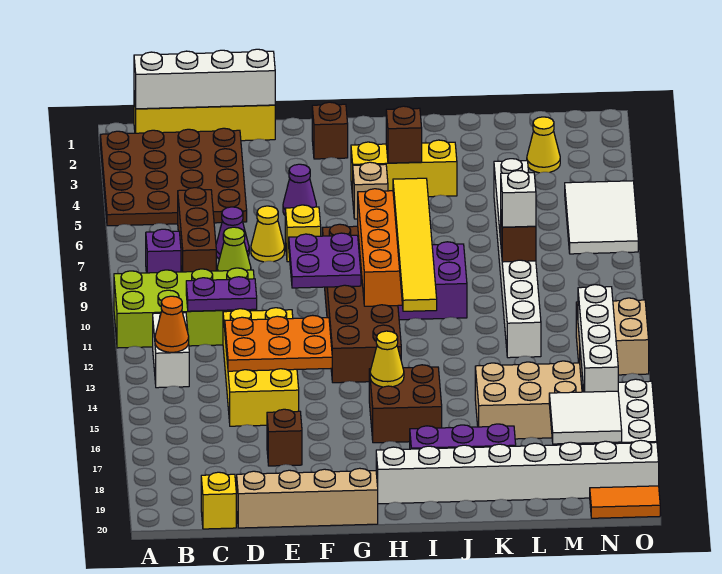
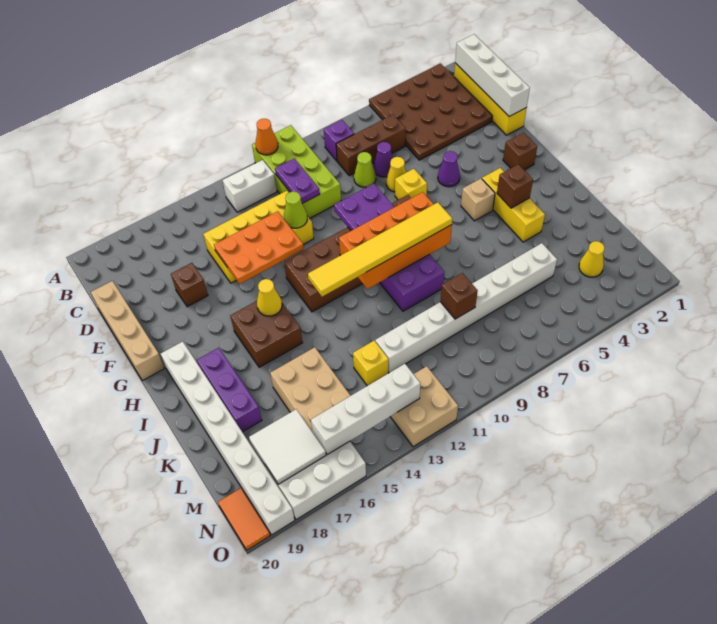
orange 1x1 cone [155,296,189,352] -> orange 1x1 cone moved to [255,119,278,155]
yellow 1x1 brick [201,472,236,529] -> yellow 1x1 brick moved to [353,341,388,386]
orange 2x3 plate [225,315,332,371] -> orange 2x3 plate turned to [214,211,304,284]
none -> lime 1x1 cone [284,191,307,228]
white 1x1 brick [501,171,536,227] -> none
white 2x3 tile [565,181,638,254] -> none

